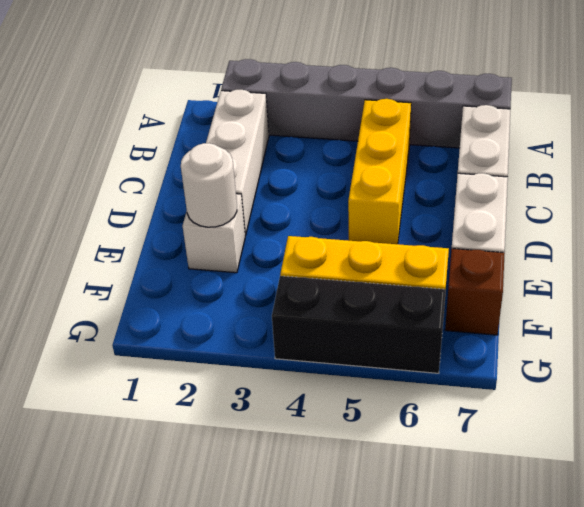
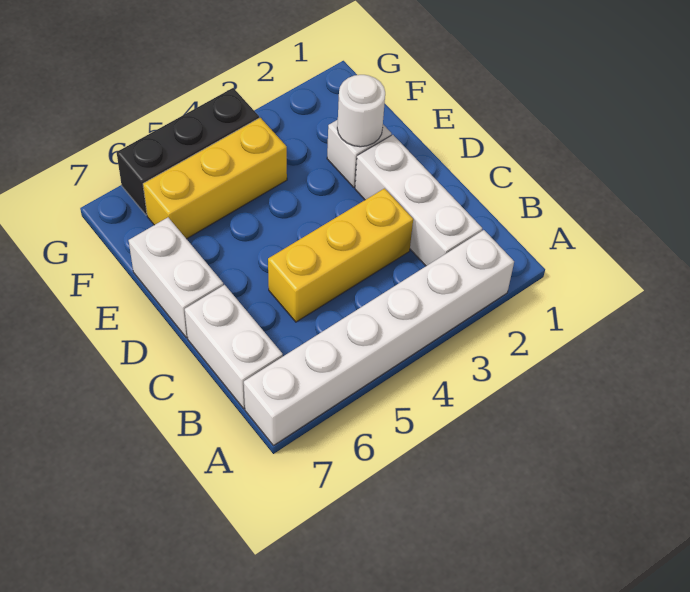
grey 1x6 brick [221,59,512,148] -> white 1x6 brick [244,230,514,446]
yellow 1x3 brick [348,99,411,244] -> yellow 1x3 brick turned to [268,188,413,322]
brown 1x1 brick [445,249,505,335] -> none

